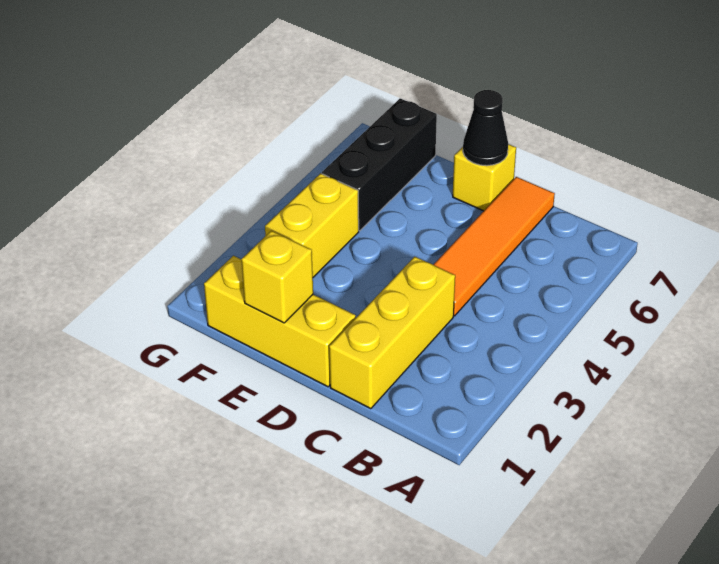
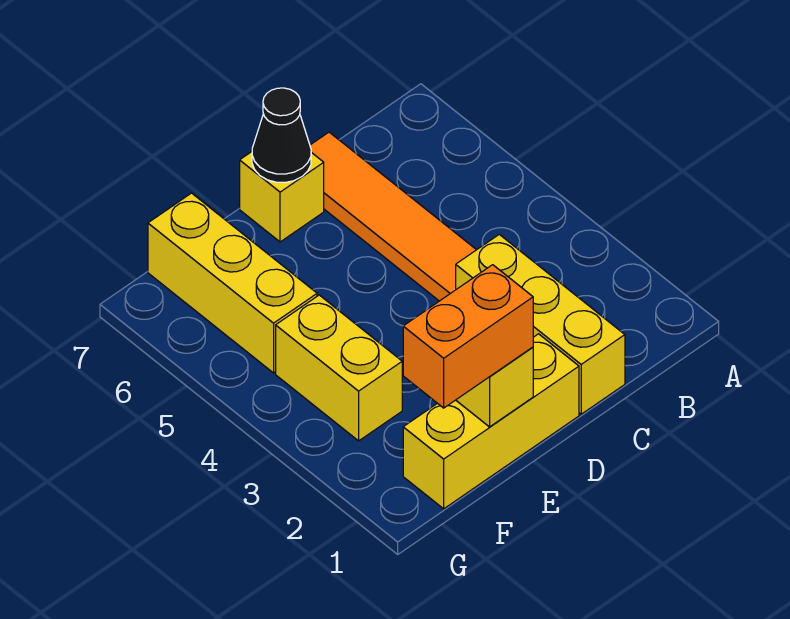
none -> orange 1x2 brick [403,265,533,408]
black 1x3 brick [322,98,437,231] -> yellow 1x3 brick [148,193,317,373]

